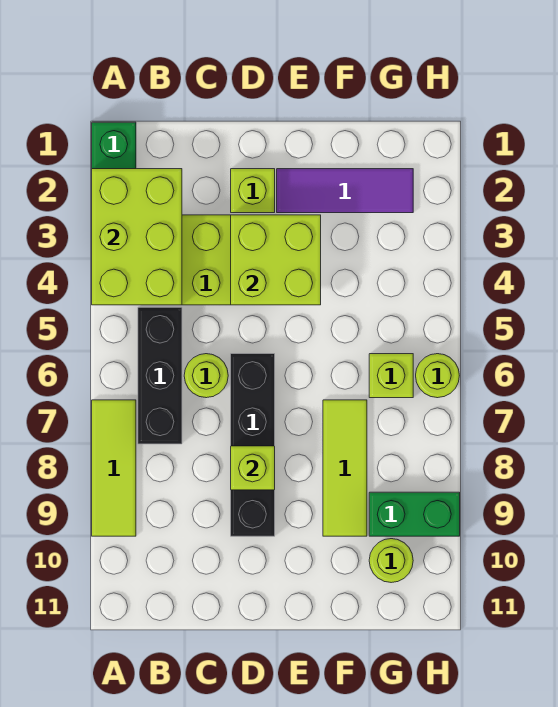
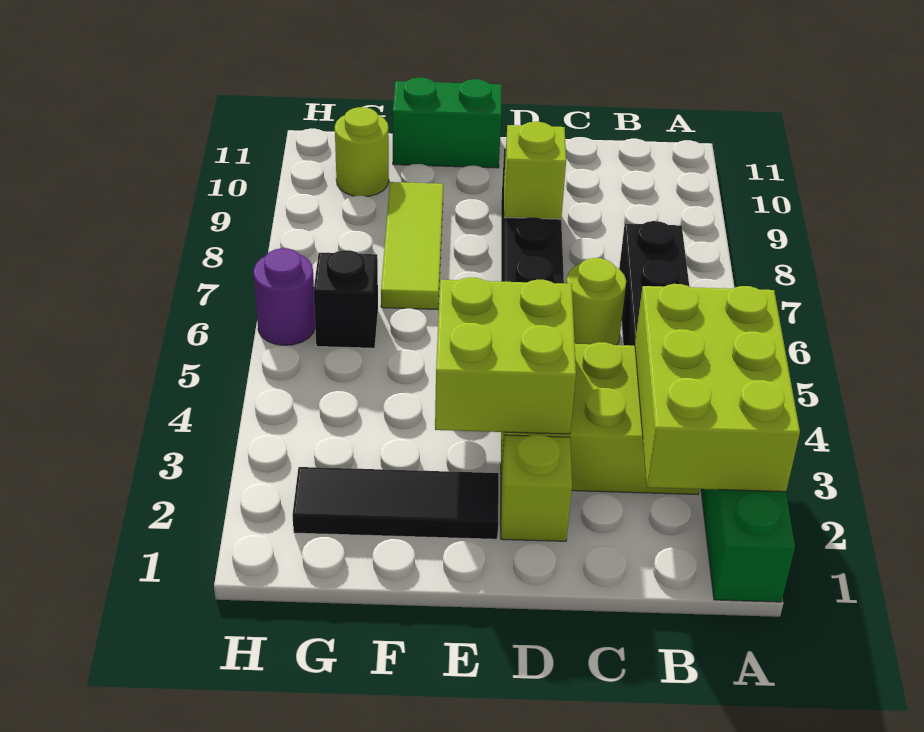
lime 1x3 tile [92,400,136,536] -> none
purple 1x3 tile [277,169,413,213] -> black 1x3 tile [292,467,499,539]
lime 1x1 brick [369,354,413,398] -> black 1x1 brick [314,250,378,348]
green 1x2 brick [369,492,460,536] -> green 1x2 brick moved to [393,78,502,168]
lime 1x1 round brick [416,354,459,398] -> purple 1x1 round brick [253,248,315,345]

